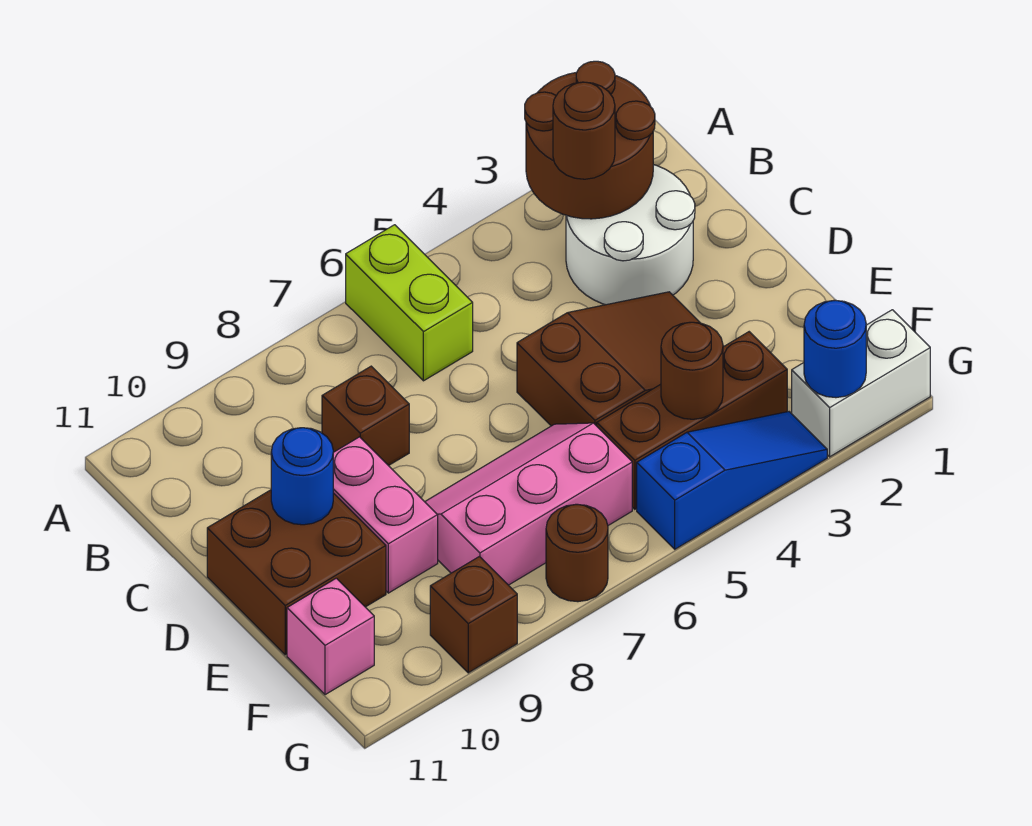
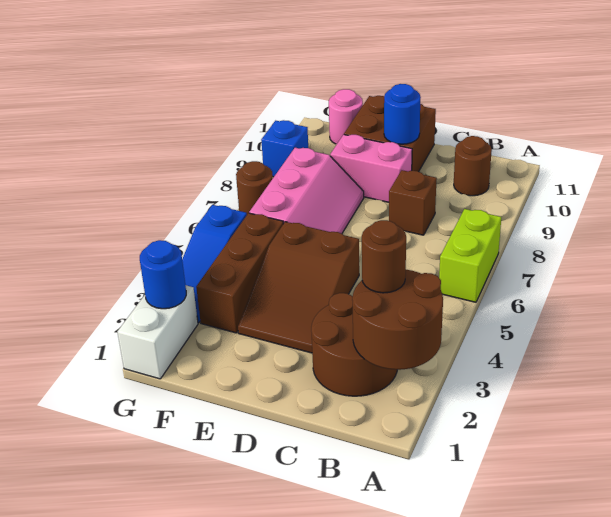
lime 1x2 brick [346,225,473,381] -> lime 1x2 brick turned to [439,209,501,302]
white 2x2 round brick [566,165,695,305] -> brown 2x2 round brick [311,293,397,396]
brown 1x1 round brick [661,322,723,419] -> brown 1x1 round brick moved to [454,136,492,196]
pink 1x1 brick [287,578,374,695] -> pink 1x1 round brick [329,89,363,144]
brown 1x1 brick [430,557,517,673] -> blue 1x1 brick [261,120,308,177]

